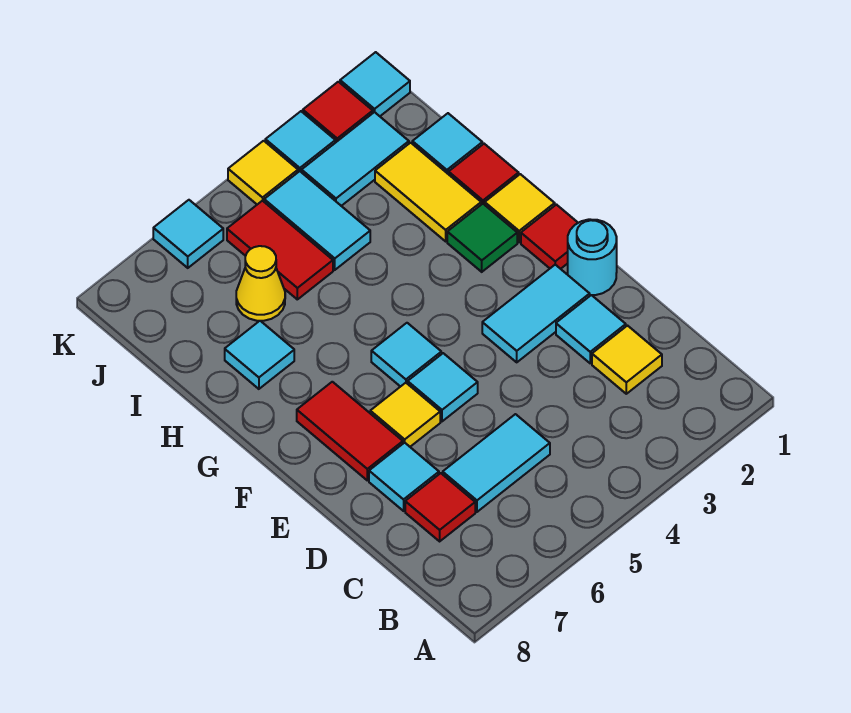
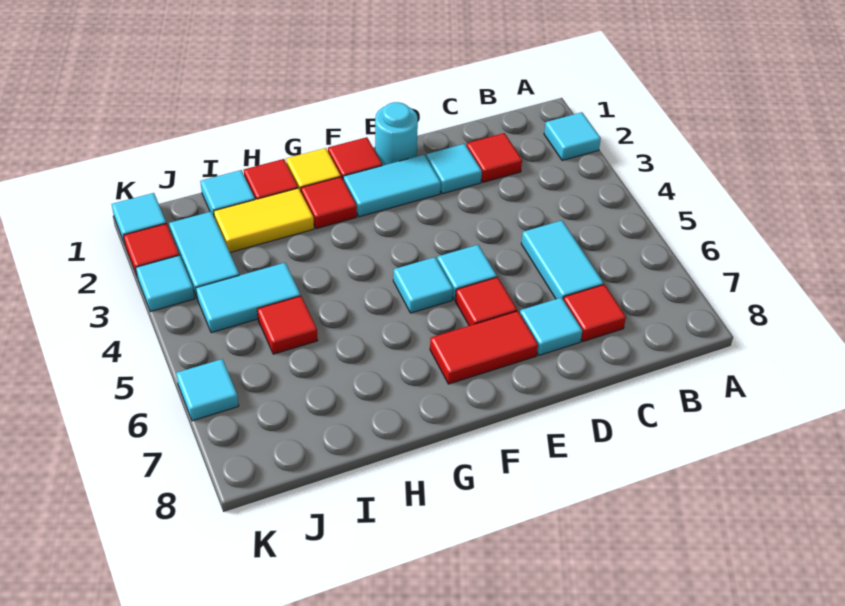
yellow 1x1 tile [592,326,662,394] -> red 1x1 tile [467,133,522,182]
cyan 1x2 tile [482,265,590,362] -> cyan 1x2 tile turned to [343,155,441,217]
yellow 1x1 tile [370,383,440,447] -> red 1x1 tile [455,277,517,326]
green 1x1 tile [447,204,517,272] -> red 1x1 tile [301,177,357,229]
cyan 1x1 tile [225,321,294,389] -> cyan 1x1 tile moved to [544,112,601,161]
red 1x2 tile [227,201,333,299] -> red 1x1 tile [257,296,318,354]
yellow 1x1 cone [236,246,285,321] -> none
yellow 1x1 tile [228,141,298,204] -> none

